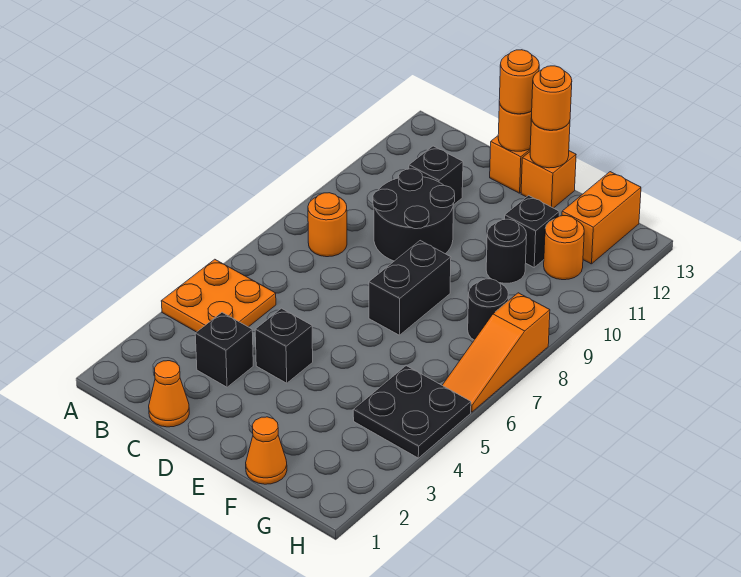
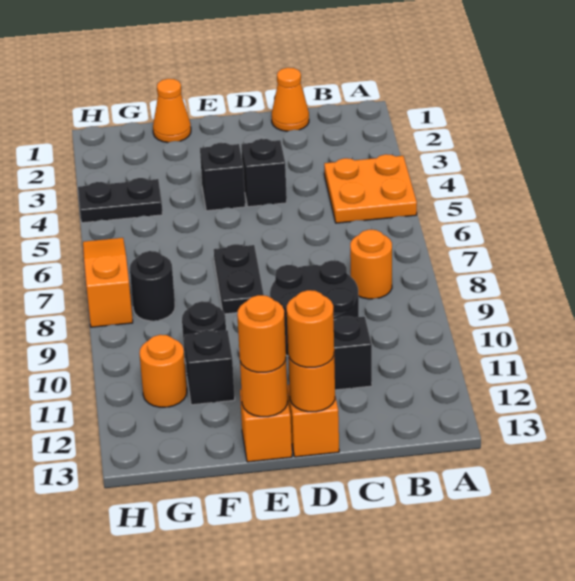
black 1x1 brick [195,312,253,387] -> black 1x1 brick moved to [200,143,245,211]
black 1x2 brick [369,241,451,335] -> black 1x2 plate [214,244,264,314]
black 2x2 plate [353,366,471,458] -> black 1x2 plate [78,178,163,223]
orange 1x2 brick [562,172,641,264] -> none

